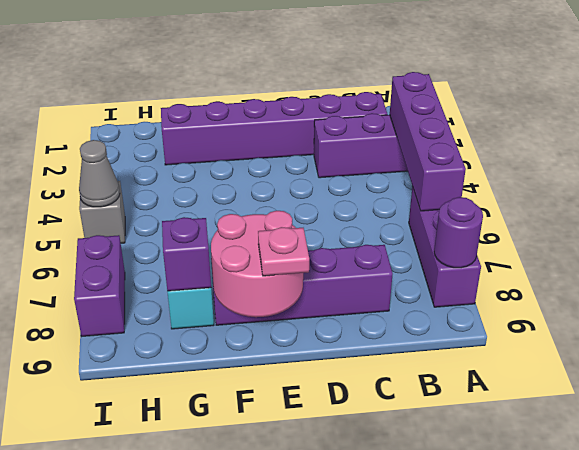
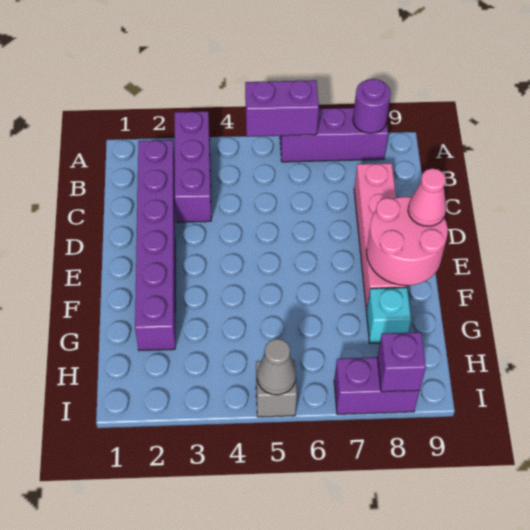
purple 1x4 brick [390,72,466,211] -> purple 1x2 brick [245,80,319,137]
purple 1x4 brick [211,245,393,325] -> pink 1x4 brick [354,163,407,310]
pink 1x1 plate [258,227,309,276] -> pink 1x1 cone [408,168,446,226]
purple 1x1 brick [162,217,211,291] -> purple 1x1 brick moved to [377,332,426,392]

